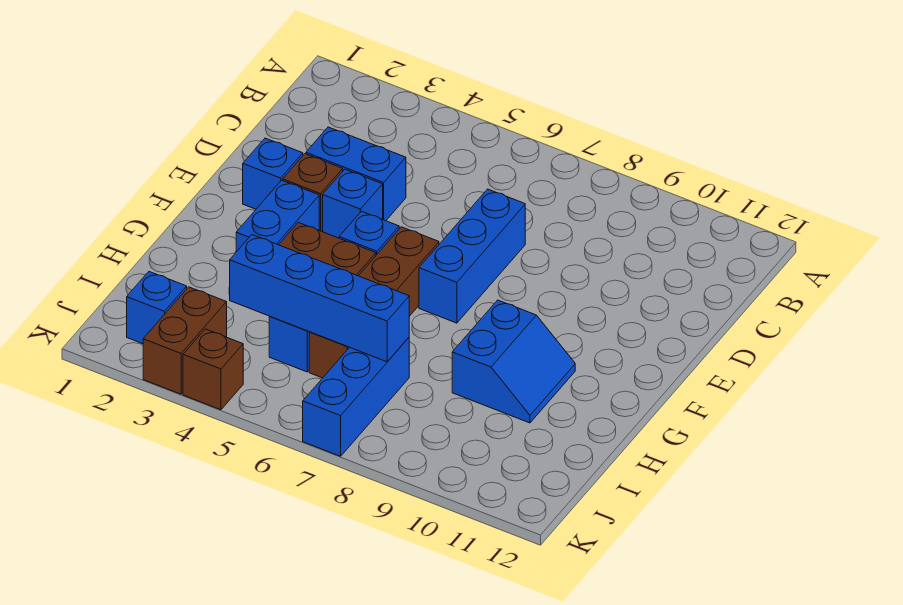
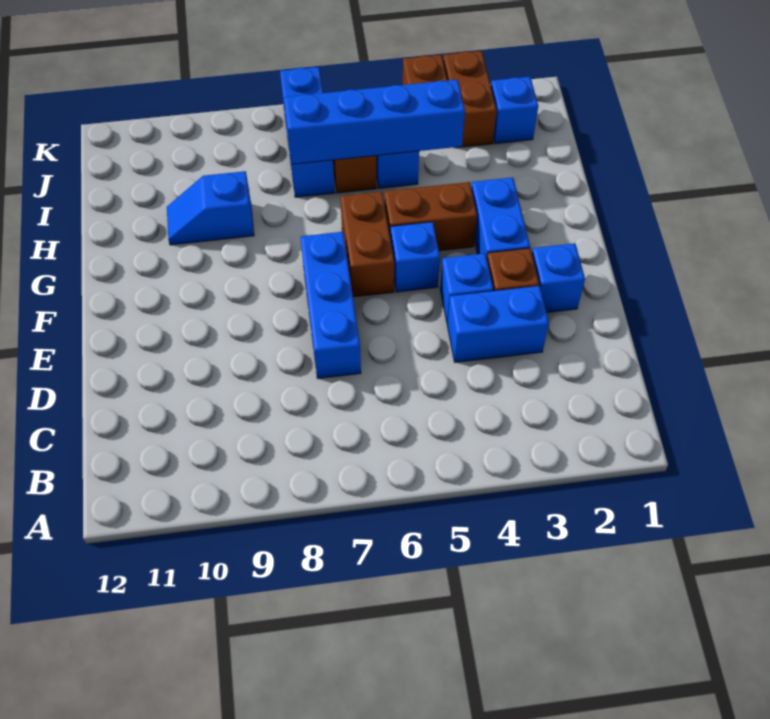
blue 2x2 slope [452,300,575,423] -> blue 1x2 slope [167,171,254,245]

